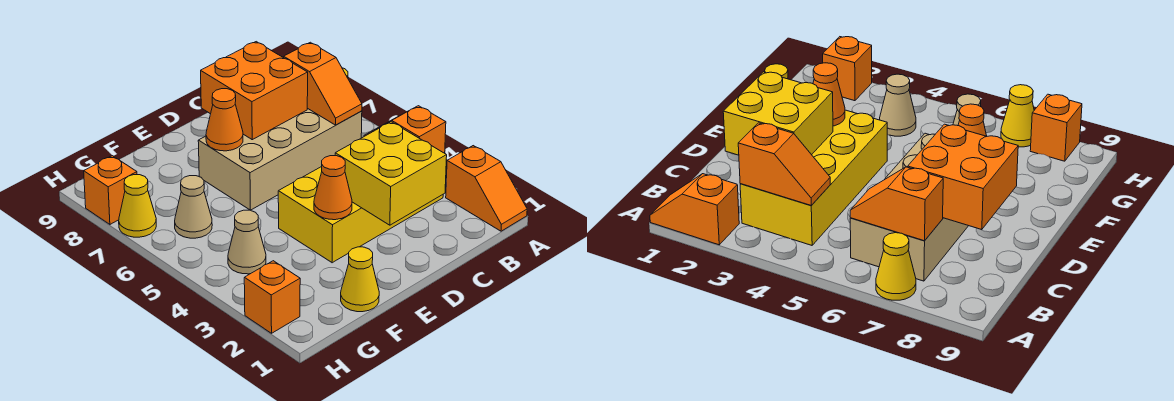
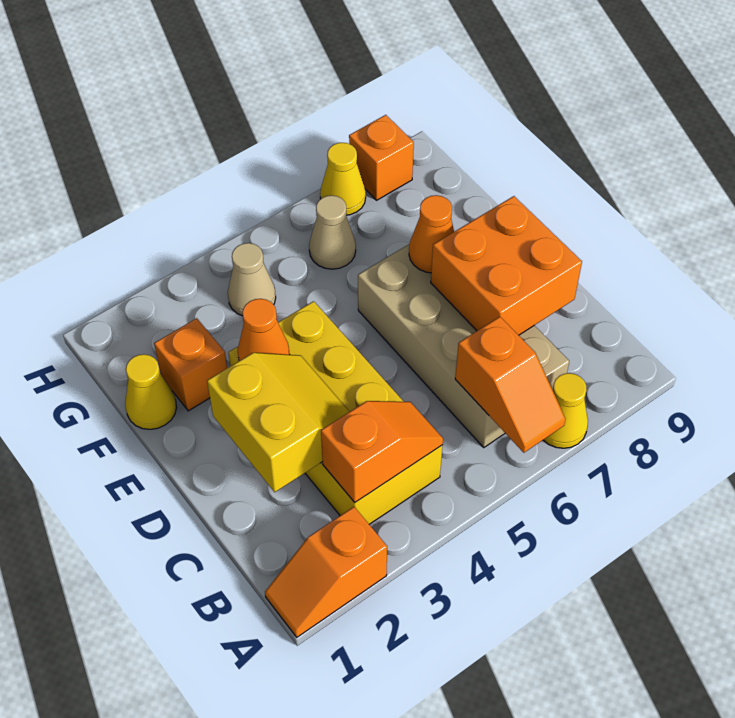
orange 1x2 slope [284,42,362,125] -> orange 1x2 slope turned to [455,317,566,453]
yellow 2x2 brick [335,122,447,225] -> yellow 2x2 slope [207,353,349,492]
orange 1x1 brick [244,261,300,333] -> orange 1x1 brick moved to [154,318,227,411]

